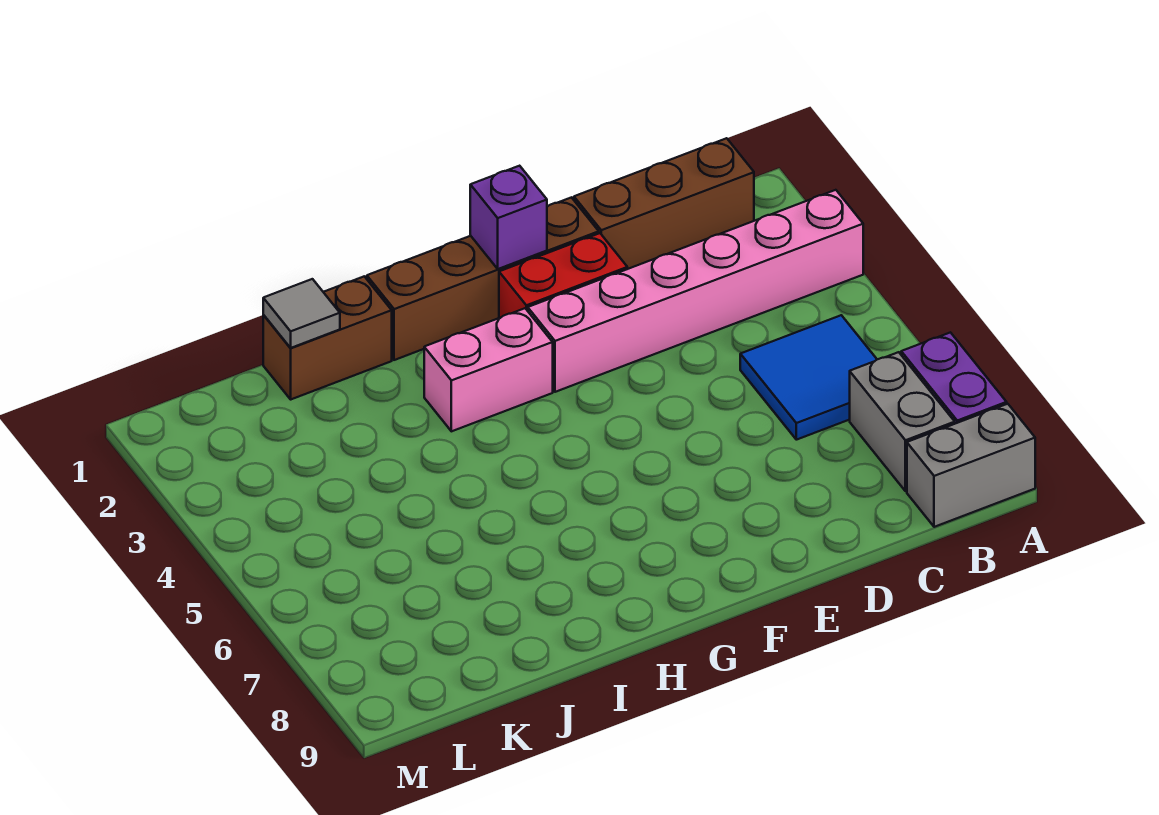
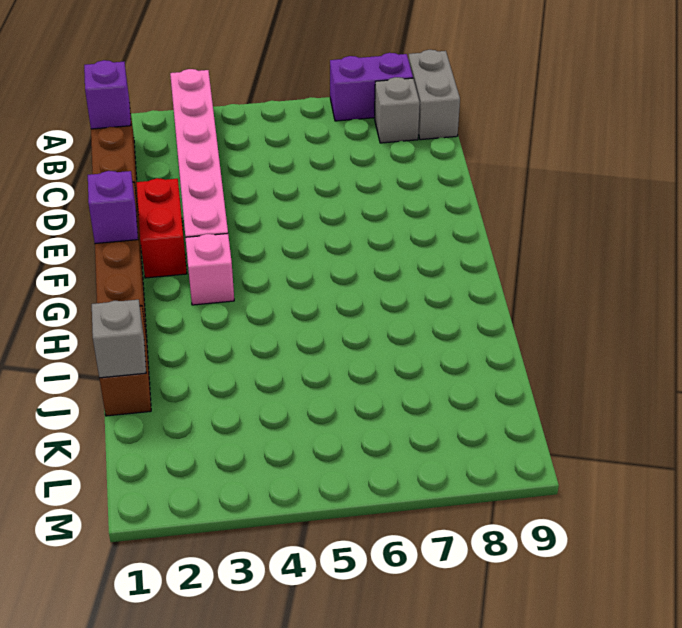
none -> purple 1x1 brick [84,60,131,129]
blue 2x2 tile [740,315,877,440] -> none
grey 1x2 brick [850,352,955,491] -> grey 1x1 brick [374,77,420,143]
pink 1x2 brick [424,308,553,431] -> pink 1x1 brick [185,234,234,305]
grey 1x1 tile [263,279,340,348] -> grey 1x1 brick [92,300,146,378]

